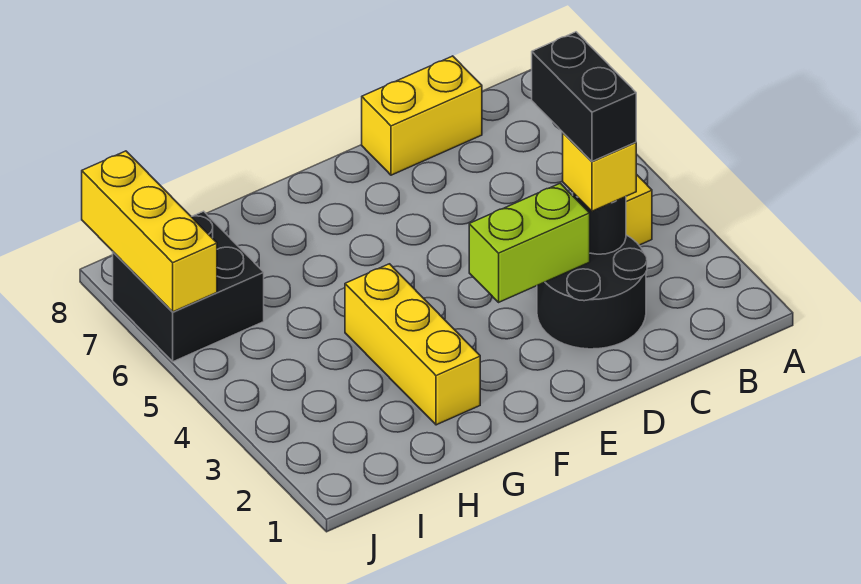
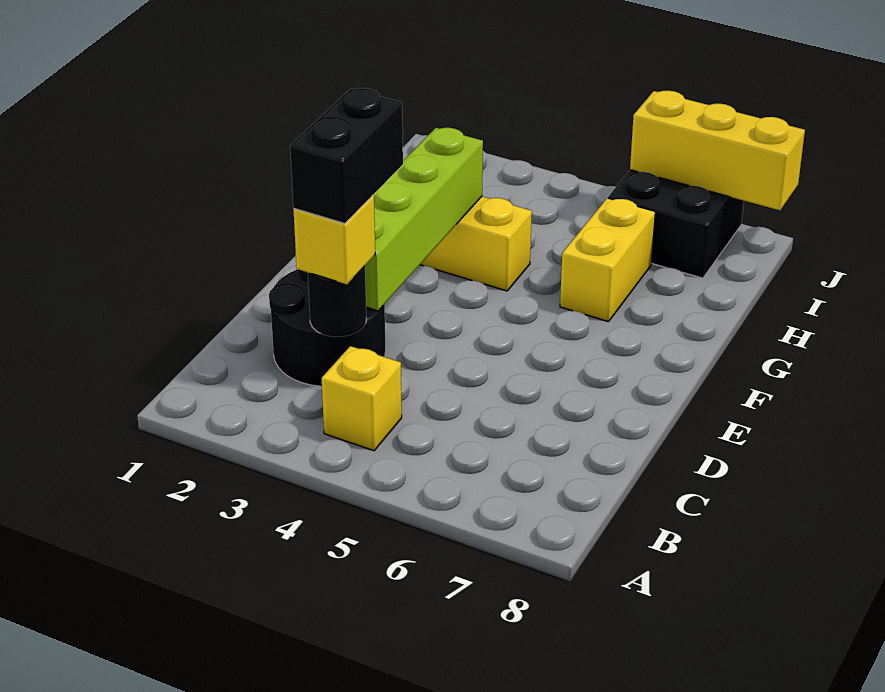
black 1x2 brick [532,32,636,161] -> black 1x2 brick turned to [290,88,403,223]
yellow 1x2 brick [362,56,482,175] -> yellow 1x2 brick moved to [560,198,655,322]
lime 1x2 brick [469,183,590,302] -> lime 1x4 brick [365,128,483,311]

